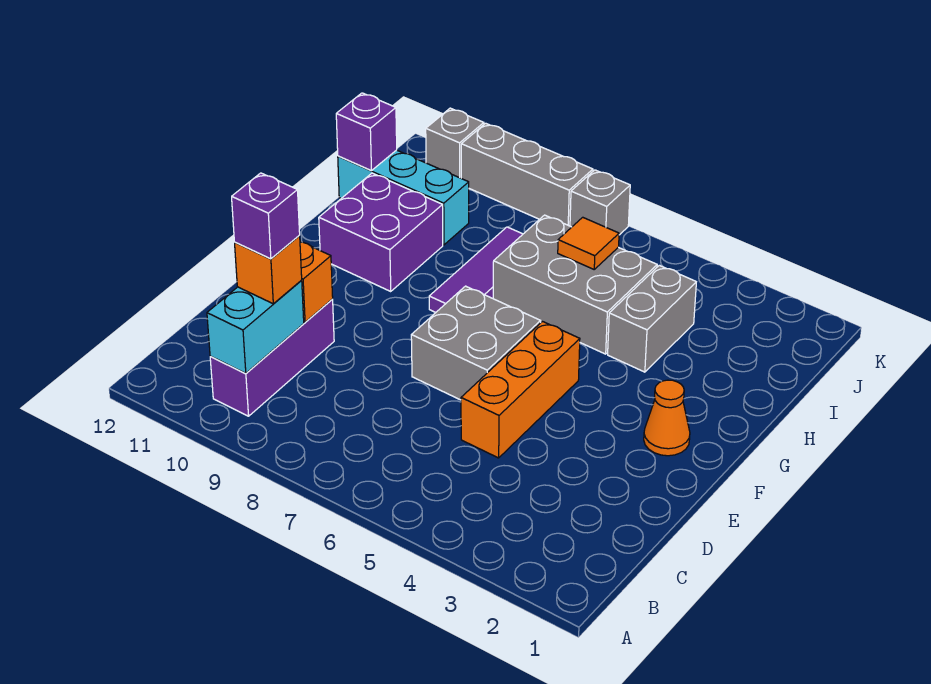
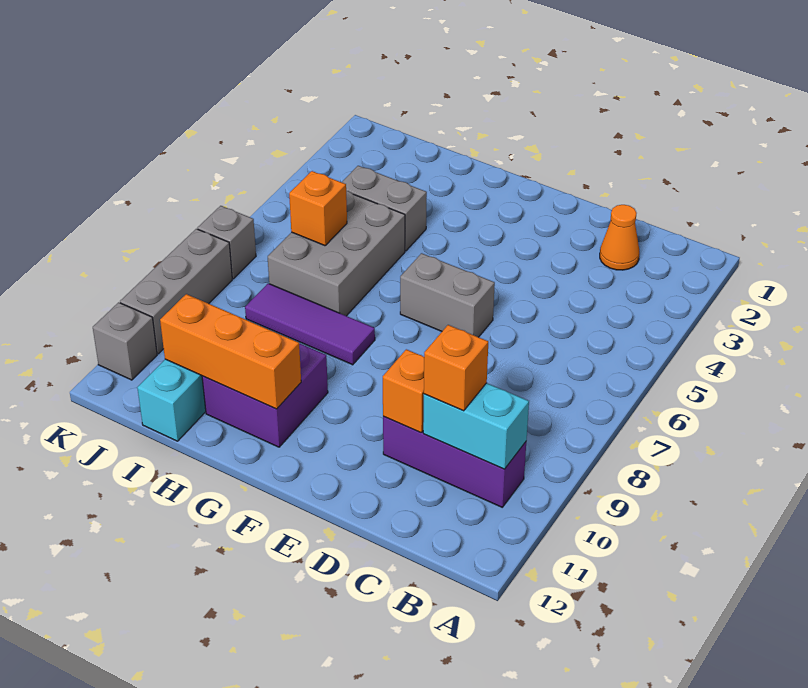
purple 1x1 brick [232,173,300,259] -> none
orange 1x3 brick [461,322,580,458] -> orange 1x3 brick moved to [160,294,301,409]
grey 2x2 brick [411,286,541,400] -> grey 1x2 brick [400,253,495,337]
orange 1x1 cone [644,380,690,456] -> orange 1x1 cone moved to [600,205,640,270]
orange 1x1 tile [558,217,619,269] -> orange 1x1 brick [289,171,347,246]
purple 1x1 brick [336,93,397,171] -> none

